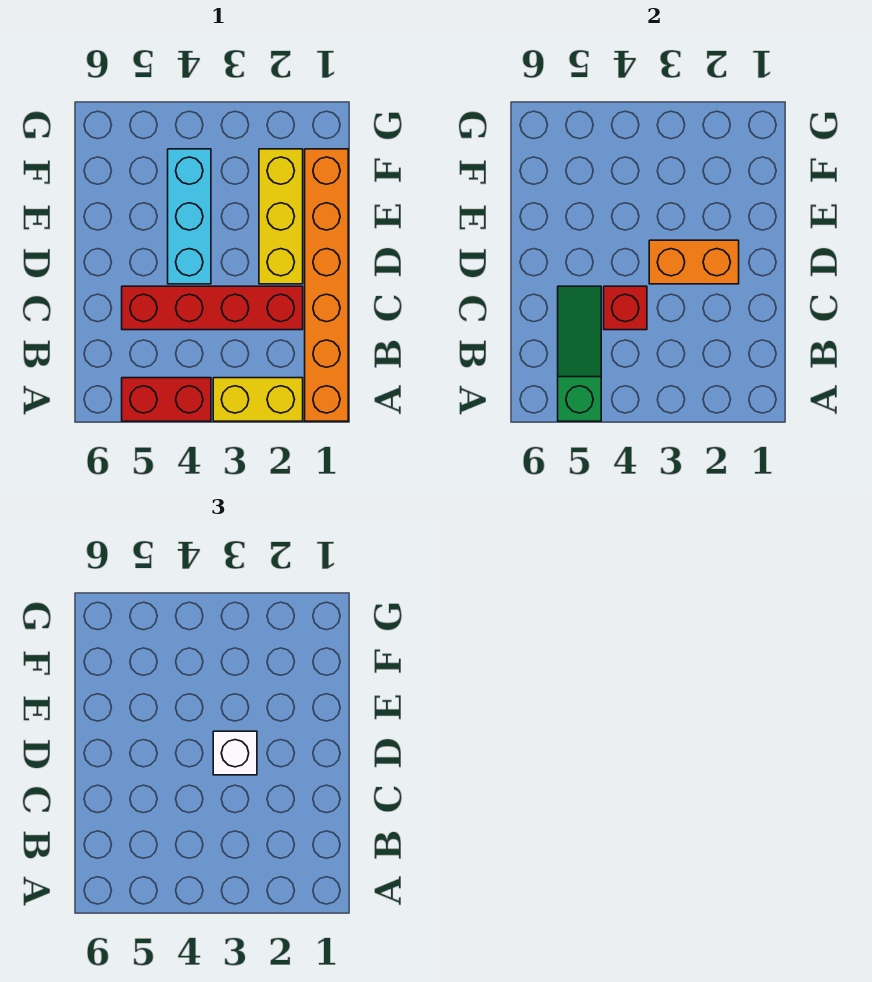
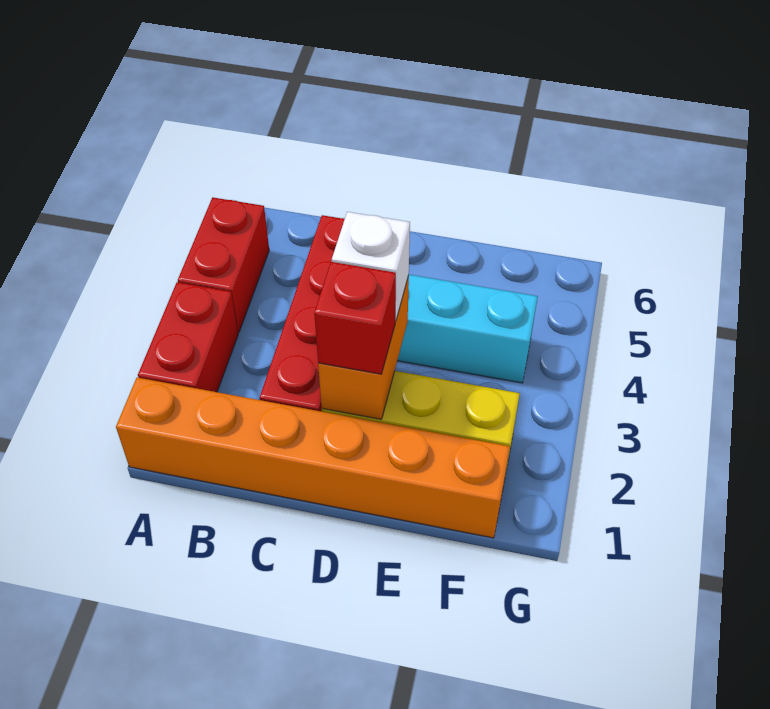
yellow 1x2 brick [213,378,303,421] -> red 1x2 brick [138,282,238,392]
green 1x3 slope [558,286,601,421] -> none
red 1x1 brick [604,286,647,330] -> red 1x1 brick moved to [314,262,396,374]

